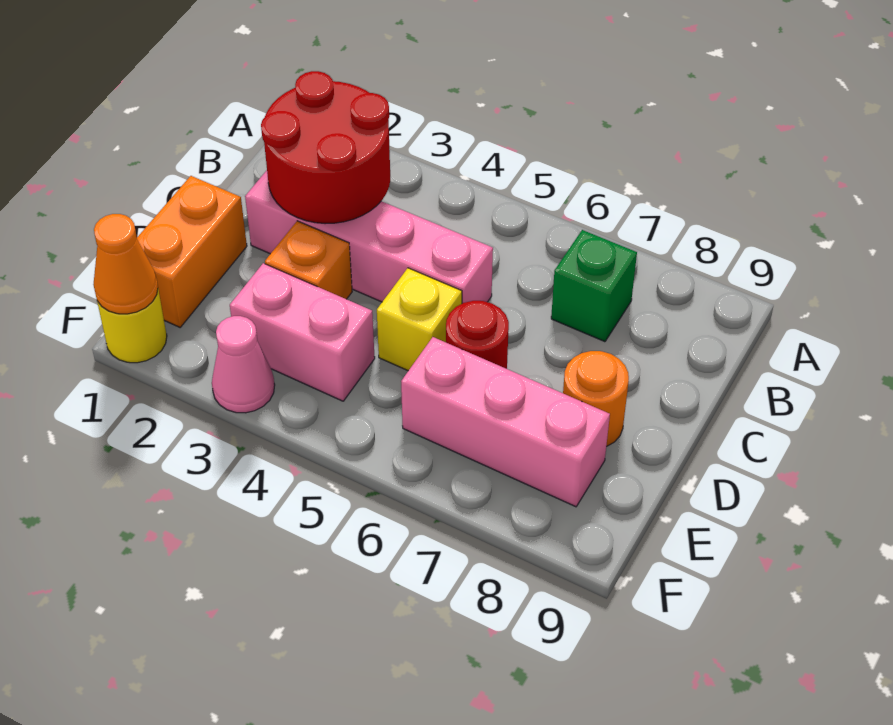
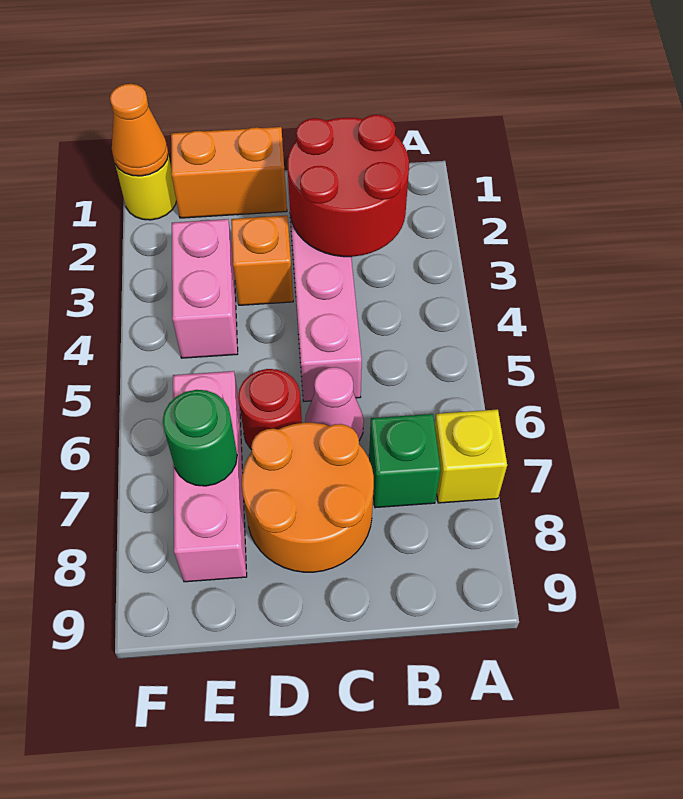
yellow 1x1 brick [377,268,462,371] -> yellow 1x1 brick moved to [435,409,507,503]
orange 1x1 round brick [563,351,629,447] -> orange 2x2 round brick [242,423,374,572]
none -> green 1x1 round brick [163,390,237,486]
pink 1x1 cone [212,316,275,413] -> pink 1x1 cone moved to [305,367,364,441]

